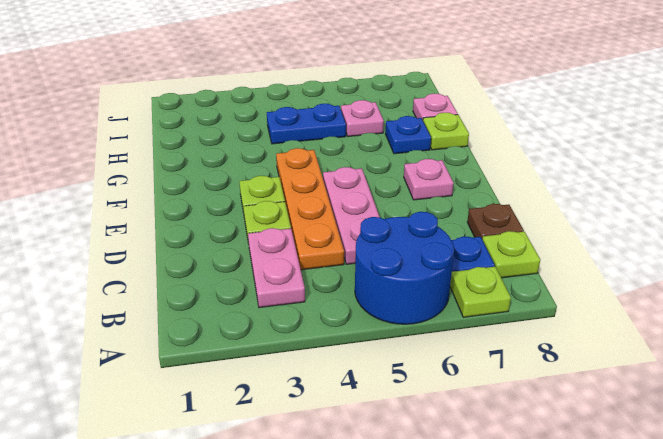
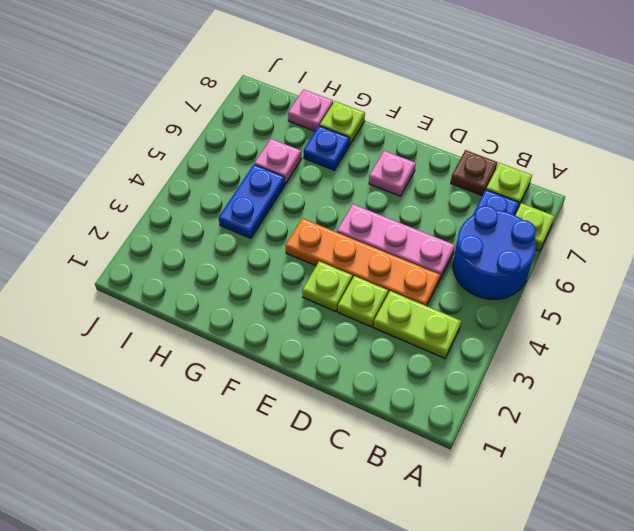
pink 1x2 plate [248,228,305,308] -> lime 1x2 plate [374,291,461,358]

